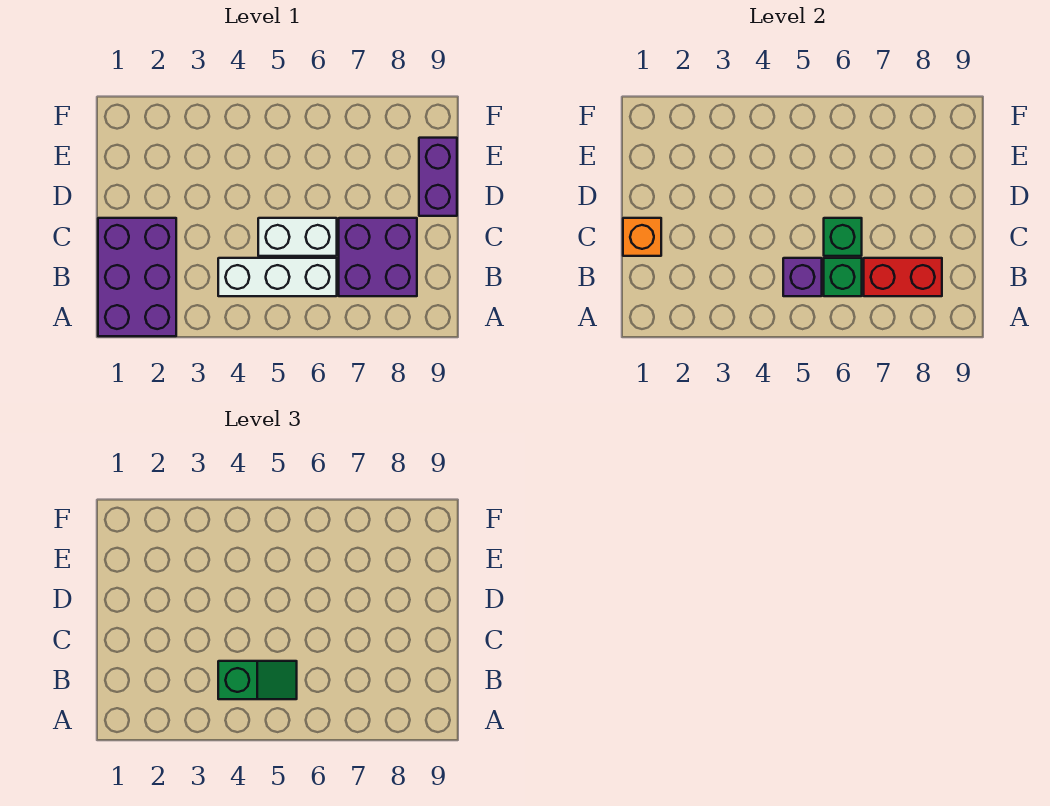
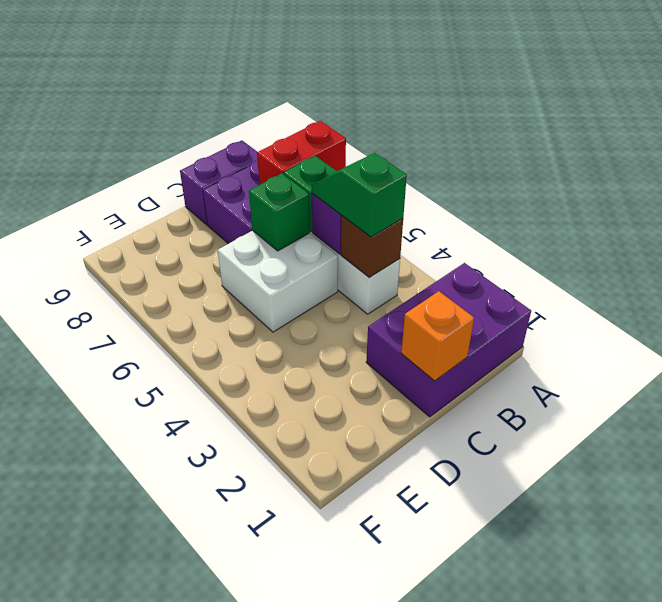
none -> brown 1x1 brick [341,215,403,278]
red 1x2 brick [864,258,942,296] -> red 1x2 brick turned to [257,121,346,185]
white 1x2 brick [258,218,337,256] -> white 2x2 brick [218,231,338,332]
purple 1x2 brick [419,138,457,216] -> purple 1x2 brick moved to [180,140,258,225]

